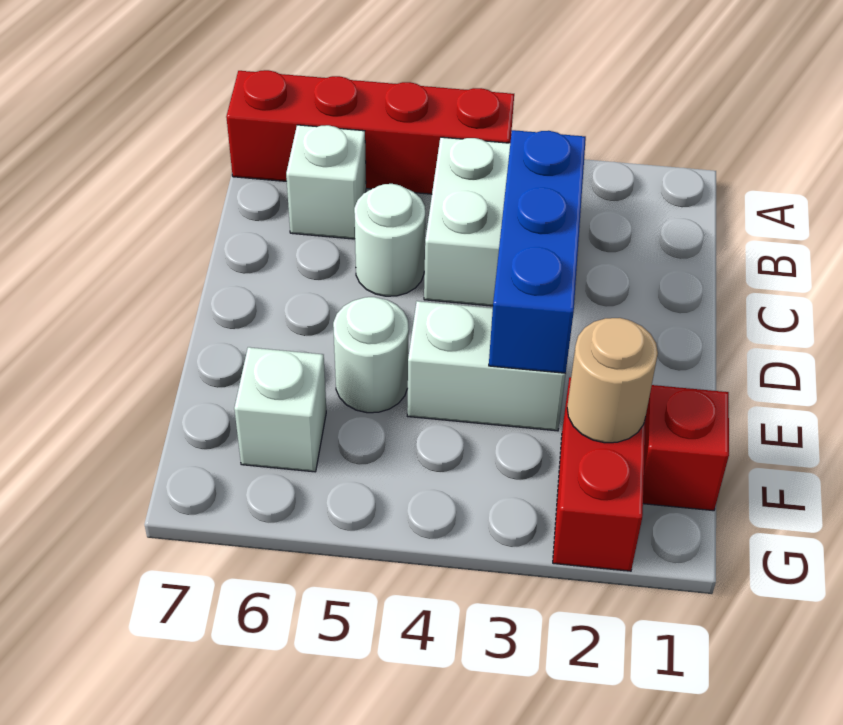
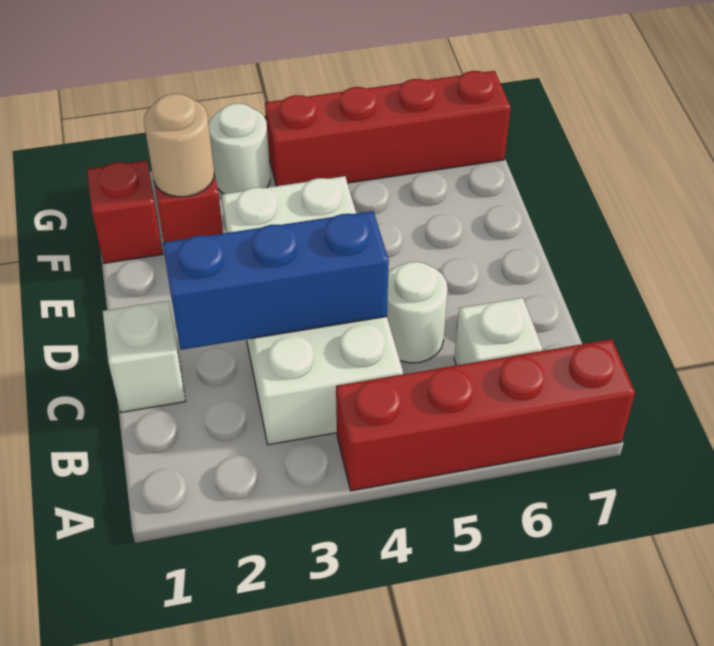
blue 1x3 brick [489,130,586,373] -> blue 1x3 brick turned to [163,211,389,350]
white 1x1 round brick [333,297,409,413] -> white 1x1 round brick moved to [209,103,270,194]
white 1x1 brick [234,347,326,472] -> white 1x1 brick moved to [103,301,185,412]
none -> red 1x4 brick [265,71,511,186]

